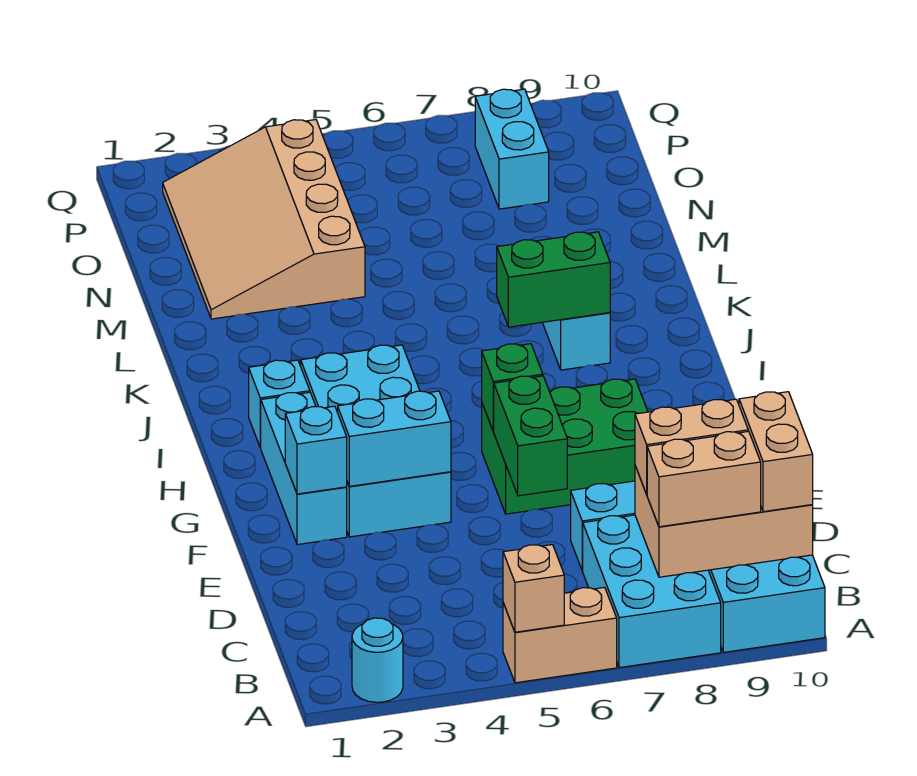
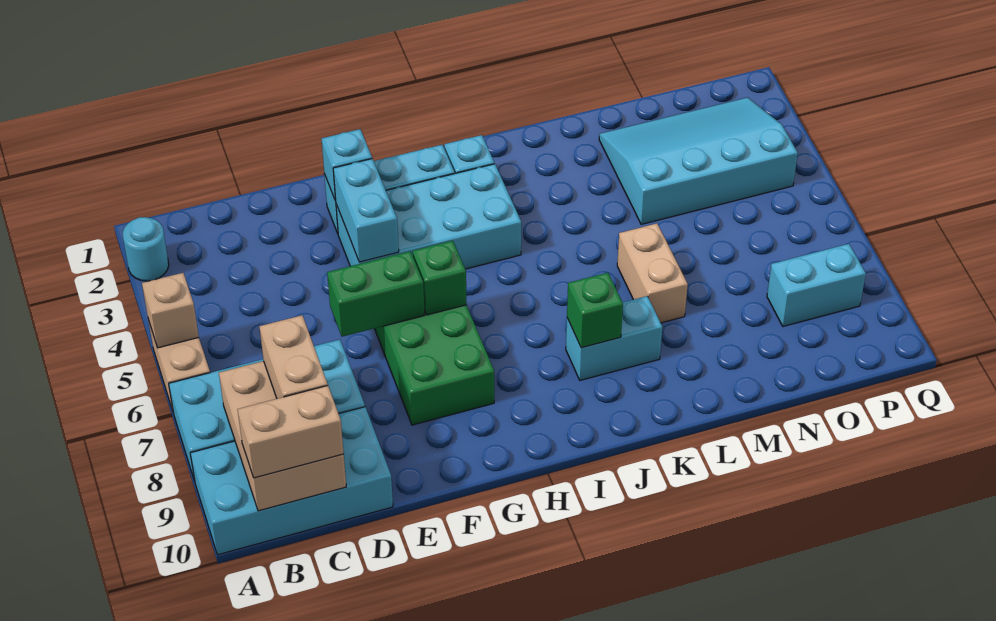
tan 1x2 brick [647,431,761,527] -> tan 1x2 brick moved to [617,223,688,323]
green 1x2 brick [497,232,610,327] -> green 1x1 brick [567,273,623,348]
tan 3x4 slope [163,120,365,319] -> cyan 3x4 slope [599,98,798,224]

